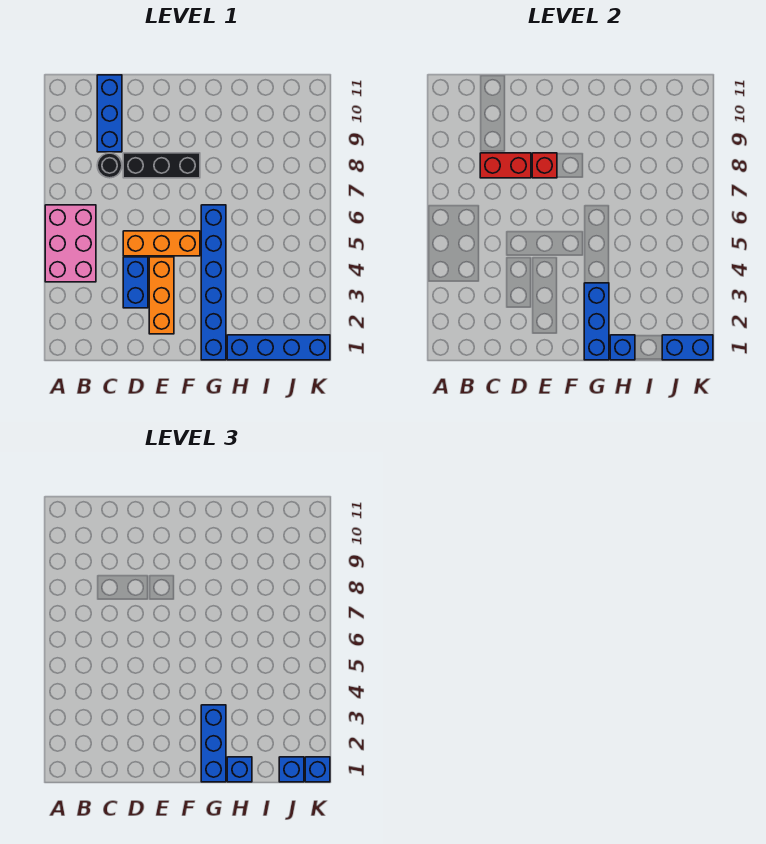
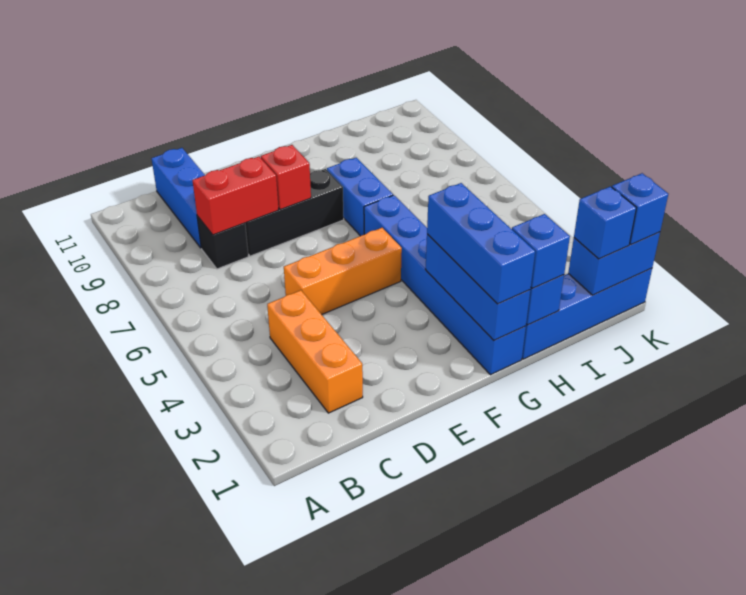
pink 2x3 brick [45,205,96,282] -> none
black 1x1 round brick [97,153,122,178] -> black 1x1 brick [197,216,248,269]
blue 1x2 brick [123,257,148,308] -> blue 1x2 brick moved to [327,158,393,236]
orange 1x3 brick [149,257,174,334] -> orange 1x3 brick moved to [267,290,363,413]

